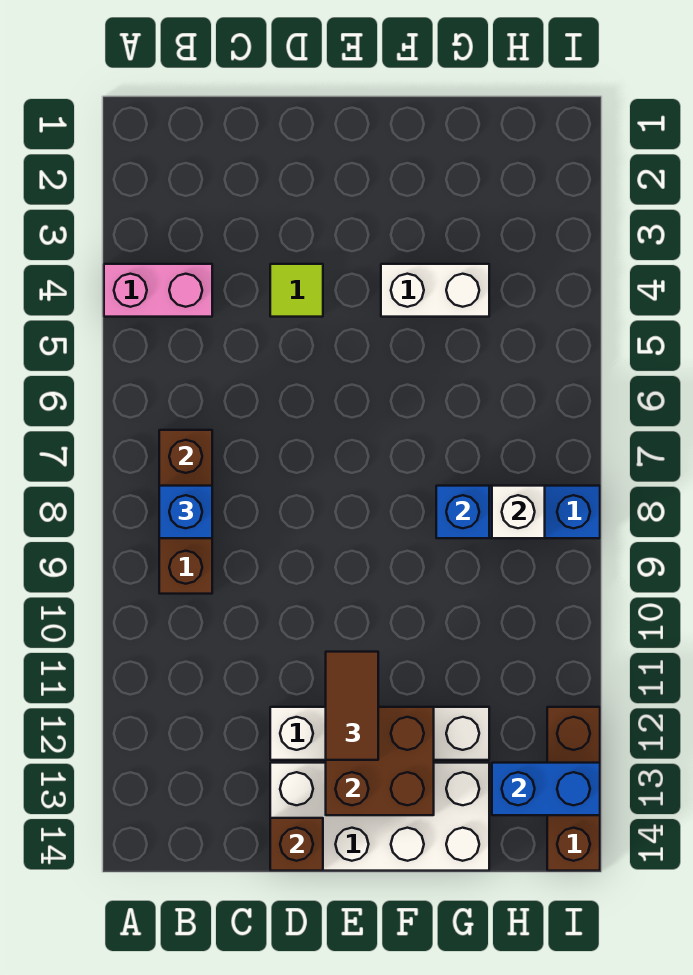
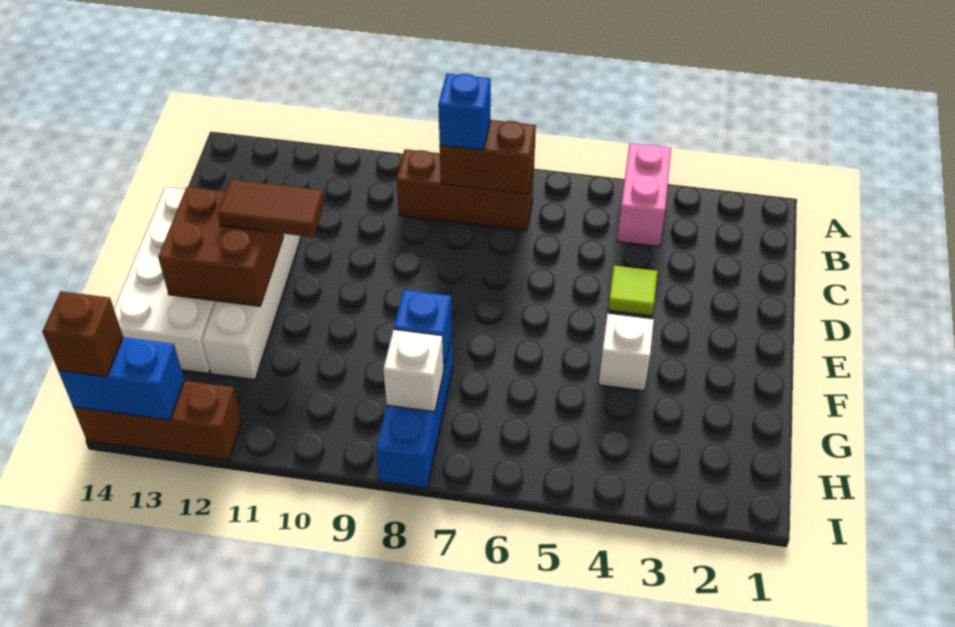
brown 1x1 brick [270,818,323,871] -> brown 1x1 brick moved to [42,291,123,377]
white 1x2 brick [381,264,489,317] -> white 1x1 brick [598,314,654,391]
blue 1x2 brick [492,763,600,815] -> blue 1x2 brick turned to [58,337,184,420]

